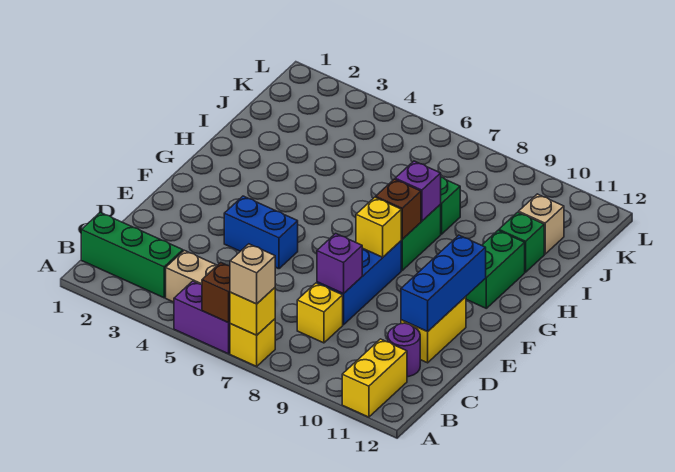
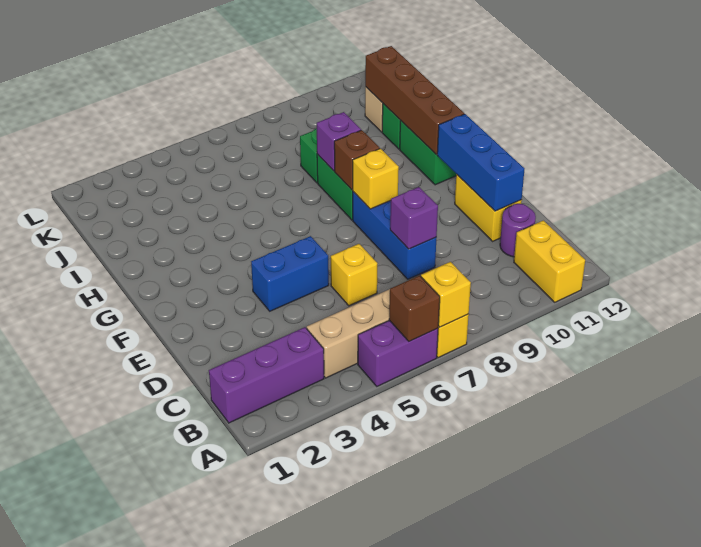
tan 1x1 brick [230,244,275,304] -> none
green 1x3 brick [81,212,183,298] -> purple 1x3 brick [209,327,324,423]
yellow 1x1 brick [297,283,343,343] -> yellow 1x1 brick moved to [331,244,377,306]
none -> brown 1x4 brick [365,46,464,155]

